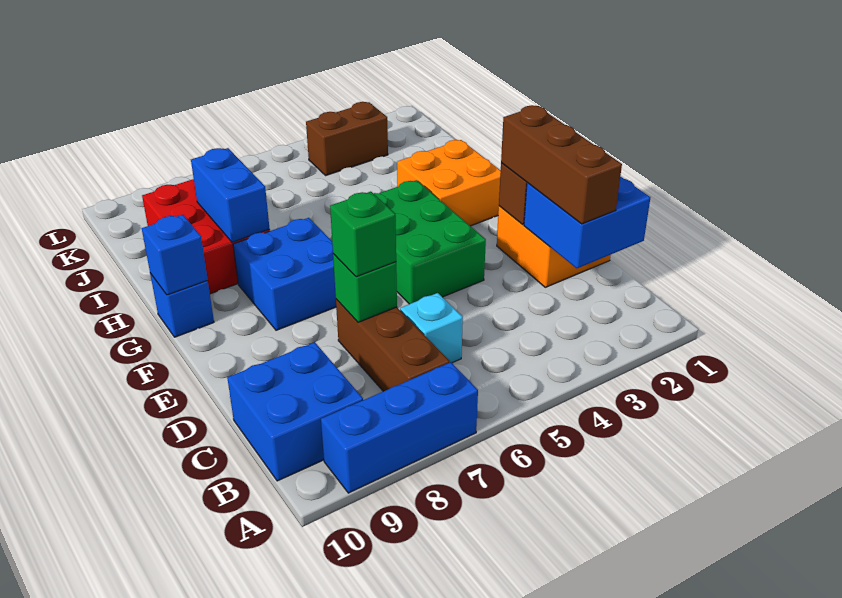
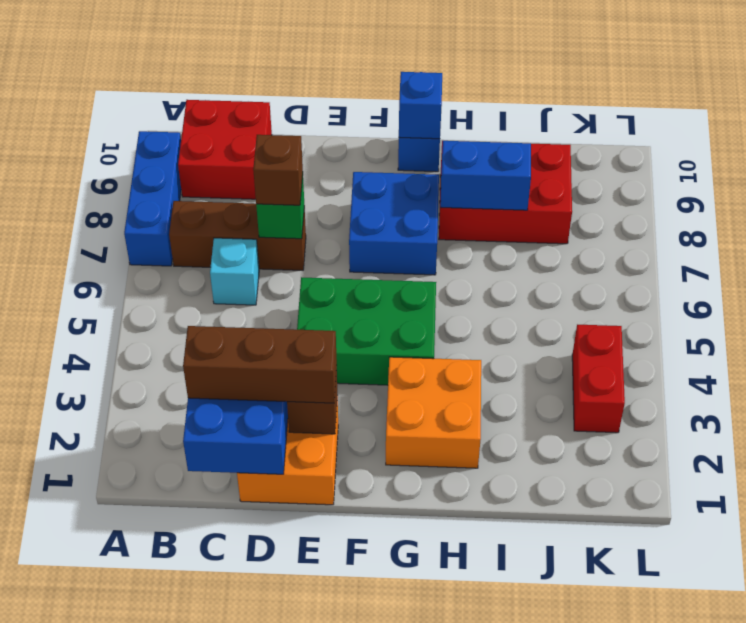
blue 2x2 brick [227,342,363,481] -> red 2x2 brick [178,100,272,199]
green 1x1 brick [330,192,396,277] -> brown 1x1 brick [253,135,303,205]
brown 1x2 brick [306,102,388,175] -> red 1x2 brick [572,325,625,433]

